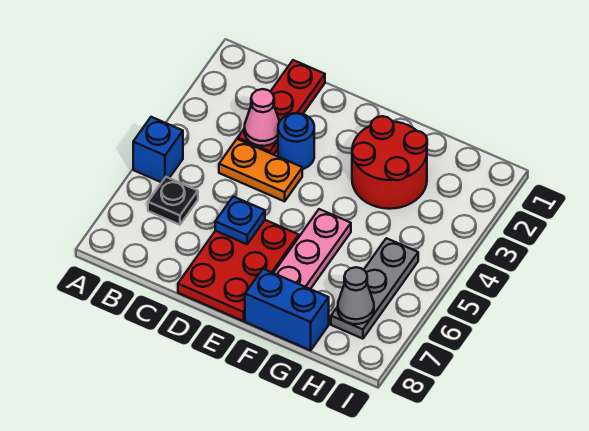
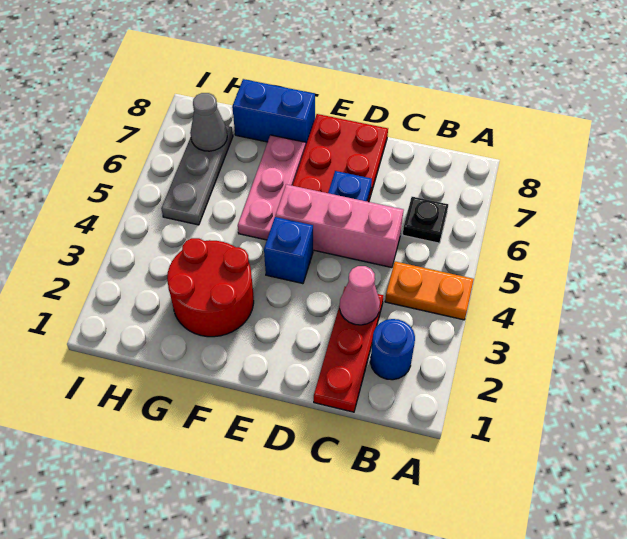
blue 1x1 brick [133,117,183,182] -> blue 1x1 brick moved to [264,217,313,284]
orange 1x2 plate [219,139,302,201] -> orange 1x2 plate moved to [385,262,474,320]
none -> pink 1x3 brick [275,184,403,268]
blue 1x1 round brick [278,113,314,169] -> blue 1x1 round brick moved to [370,319,415,380]

